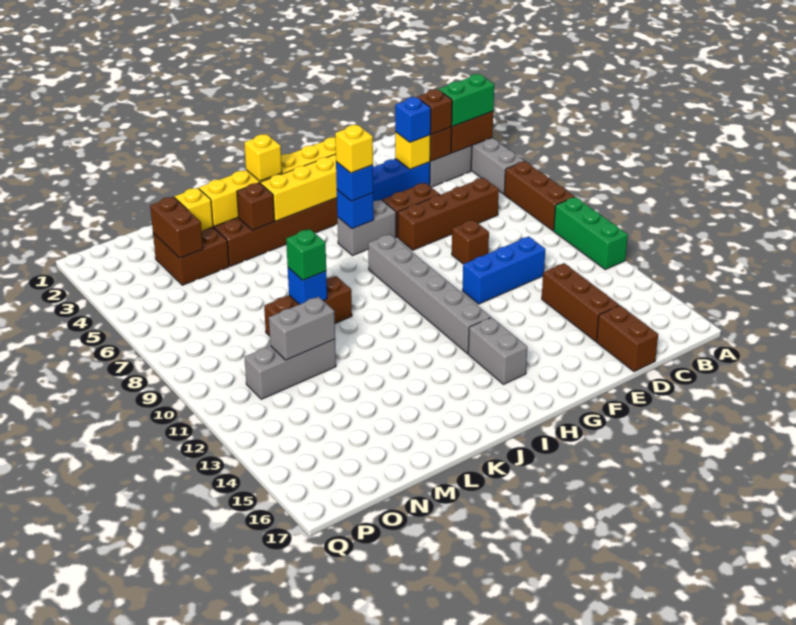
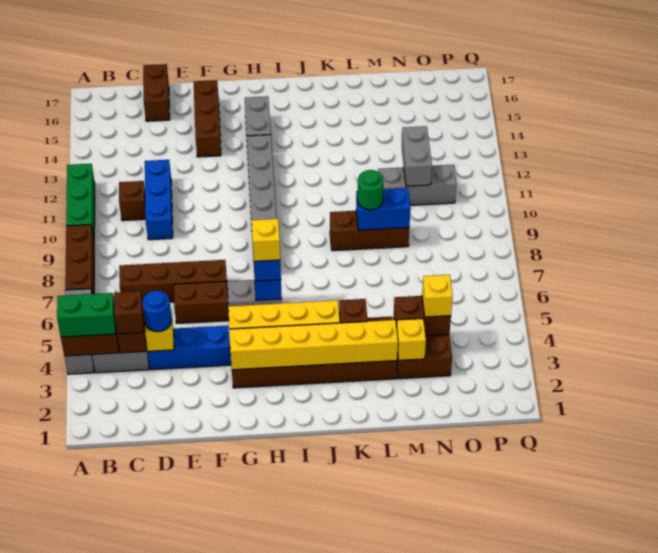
blue 1x1 brick [395,97,431,142] -> blue 1x1 round brick [142,291,172,332]
blue 1x3 brick [462,236,545,304] -> blue 1x3 brick turned to [145,160,173,240]
brown 1x3 brick [542,263,619,341] -> brown 1x3 brick moved to [194,80,221,157]
brown 1x1 brick [452,220,489,264] -> brown 1x1 brick moved to [119,181,146,221]
yellow 1x1 brick [244,134,282,181] -> yellow 1x1 brick moved to [422,275,453,317]
blue 1x1 brick [288,268,327,304] -> blue 1x2 brick [356,188,411,230]
green 1x1 brick [286,229,326,280] -> green 1x1 round brick [357,170,383,210]
grey 1x2 brick [269,297,335,360] -> grey 1x2 brick turned to [402,126,432,186]
brown 1x2 brick [150,197,203,258] -> brown 1x2 brick turned to [394,296,451,336]

